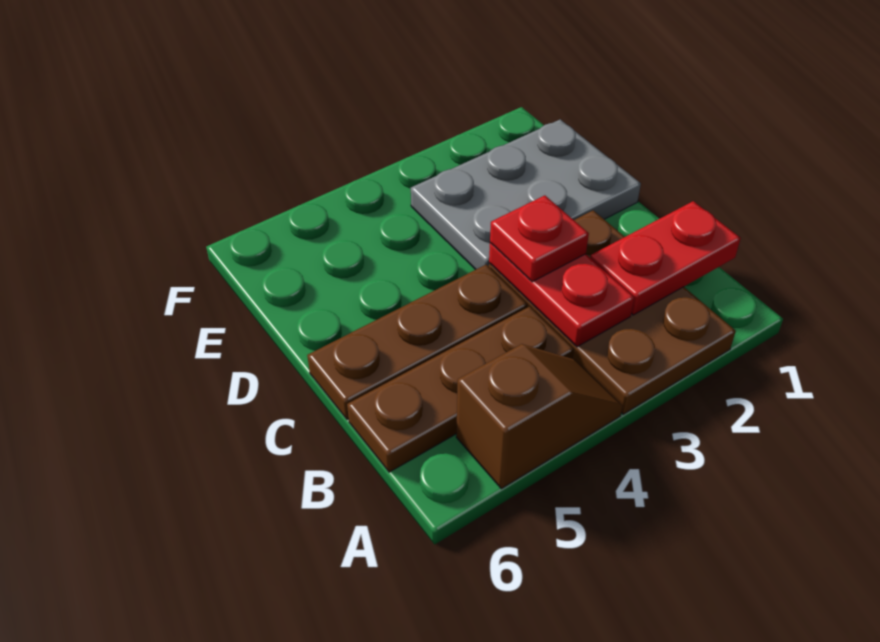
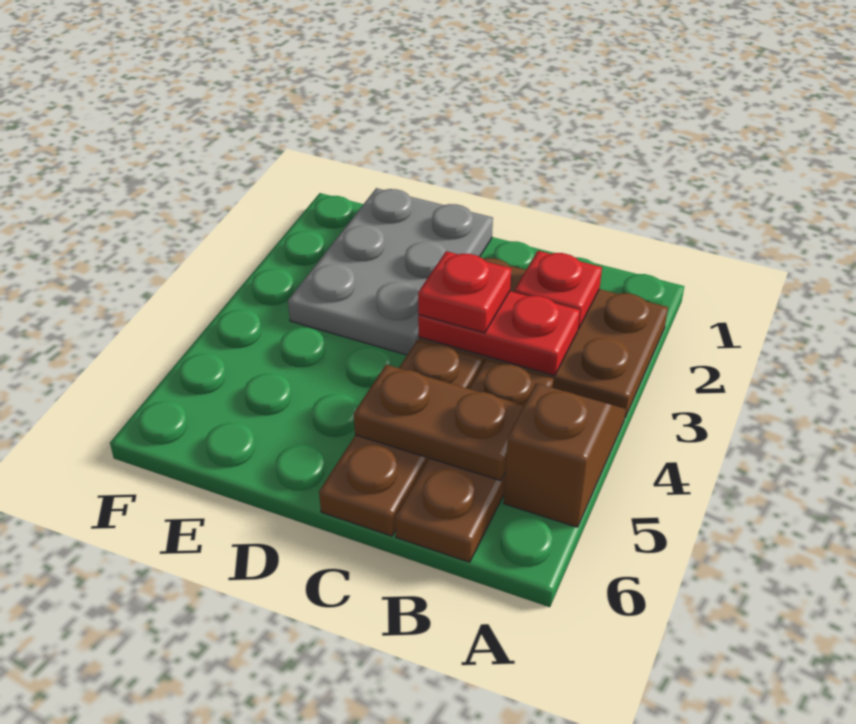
red 1x2 plate [590,201,741,315] -> red 1x1 plate [514,251,602,329]
none -> brown 1x2 plate [354,365,524,481]

